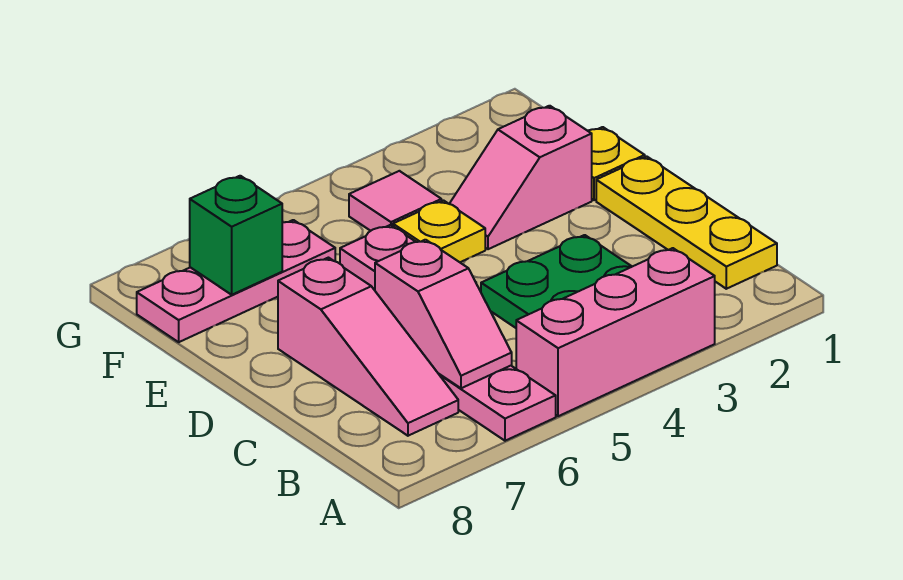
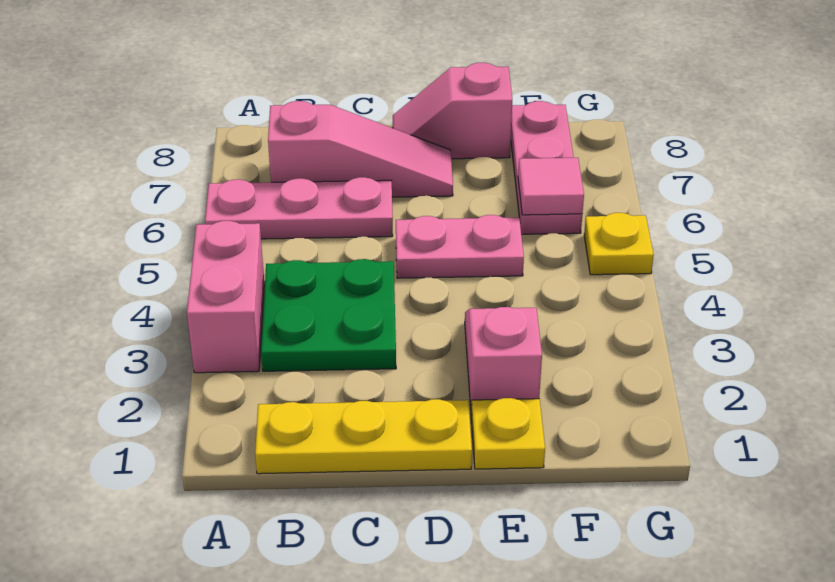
pink 1x3 brick [516,248,715,416] -> pink 1x2 brick [187,221,264,373]
pink 1x2 slope [375,240,512,388] -> pink 1x2 slope moved to [393,63,512,159]
pink 1x3 slope [278,258,458,436] -> pink 1x3 slope turned to [268,101,453,197]
yellow 1x1 plate [393,200,485,262] -> yellow 1x1 plate moved to [584,213,654,275]
pink 1x1 tile [349,171,441,231] -> pink 1x1 tile moved to [518,158,584,215]
green 1x1 brick [190,176,282,295] -> none

